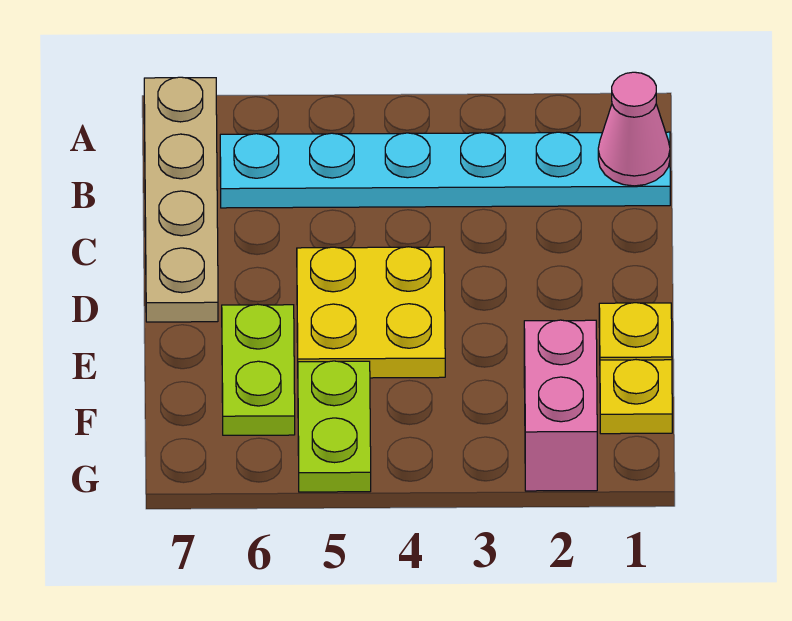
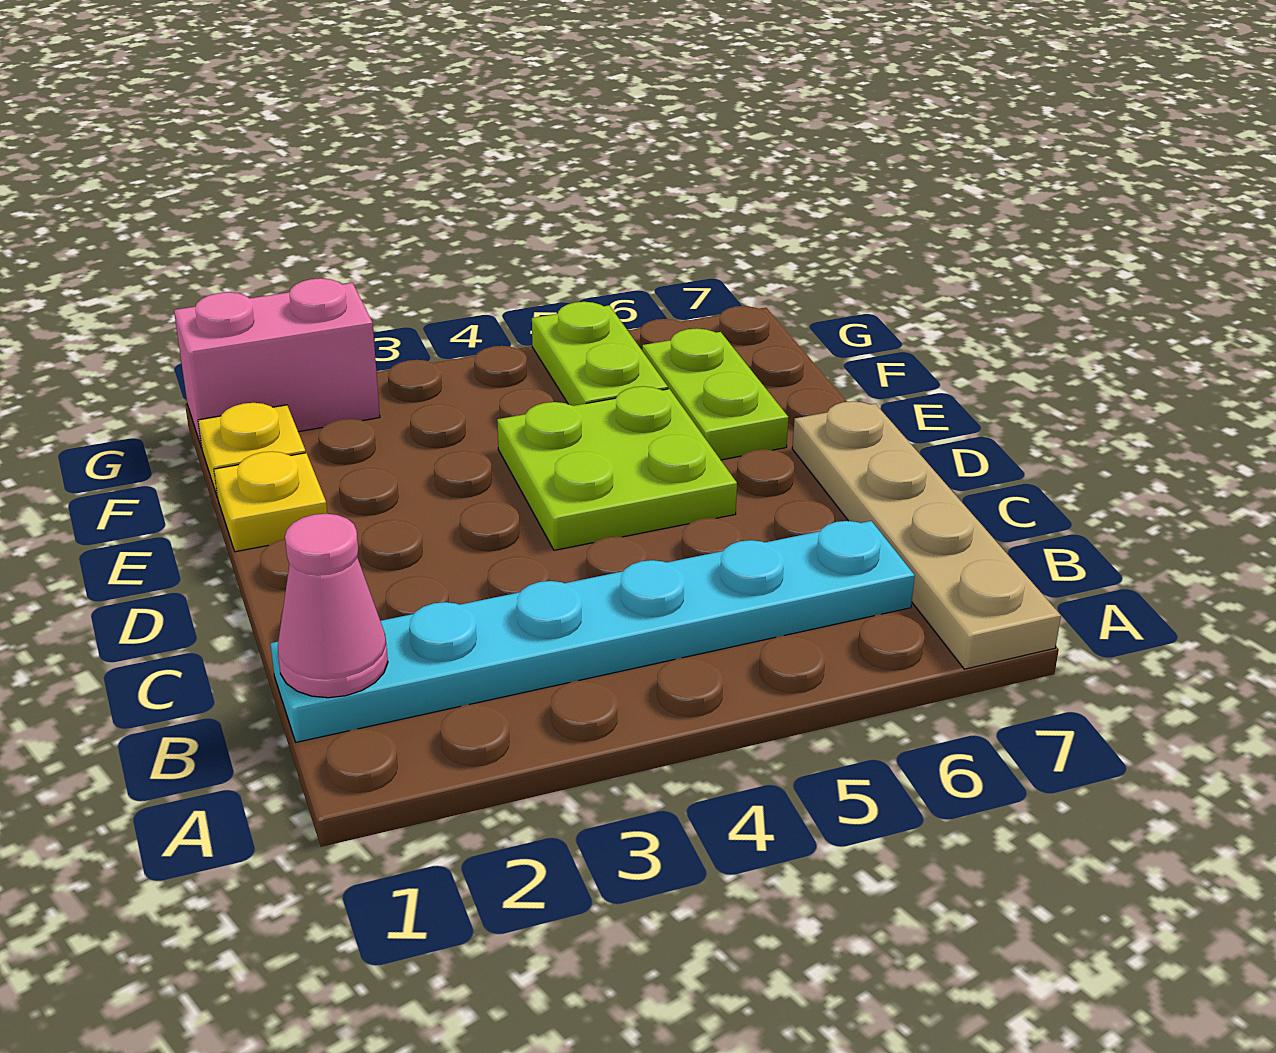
yellow 2x2 plate [297,247,445,378] -> lime 2x2 plate [497,386,737,550]
pink 1x2 brick [524,320,597,491] -> pink 1x2 brick turned to [174,278,380,448]

